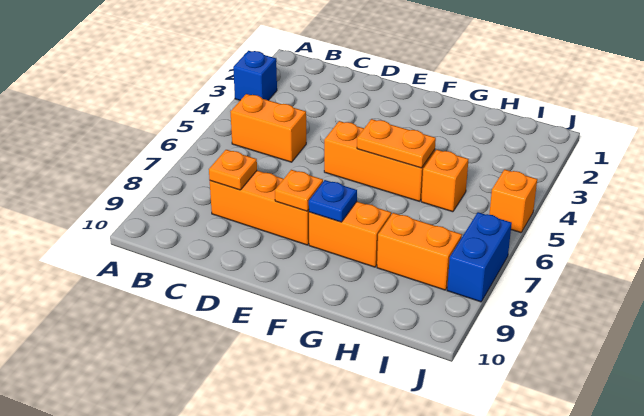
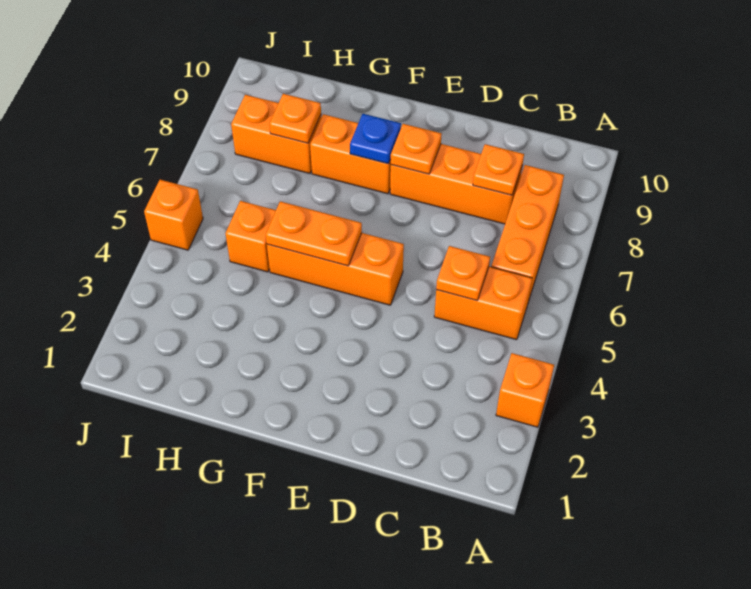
blue 1x1 brick [233,51,277,100] -> orange 1x1 brick [496,353,554,427]
none -> orange 1x3 brick [491,165,564,302]
none -> orange 1x1 plate [436,246,490,300]
none -> orange 1x1 plate [269,94,321,143]
blue 1x2 brick [447,212,512,302] -> none

